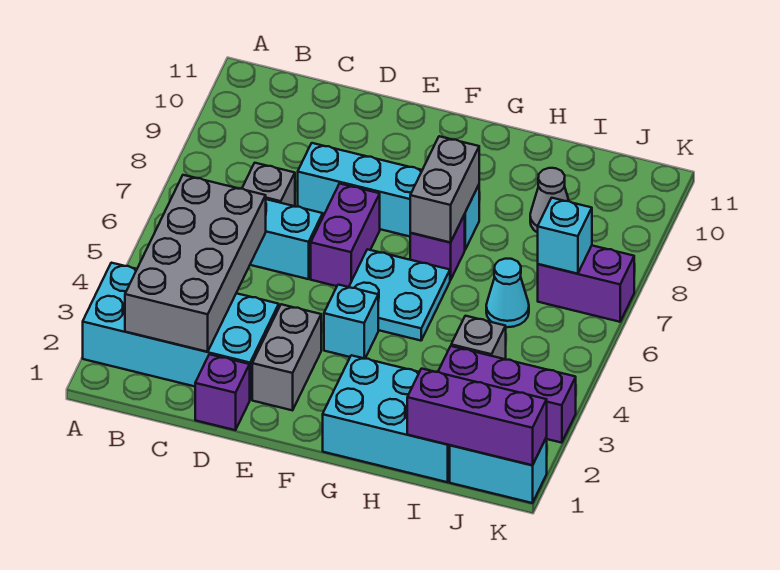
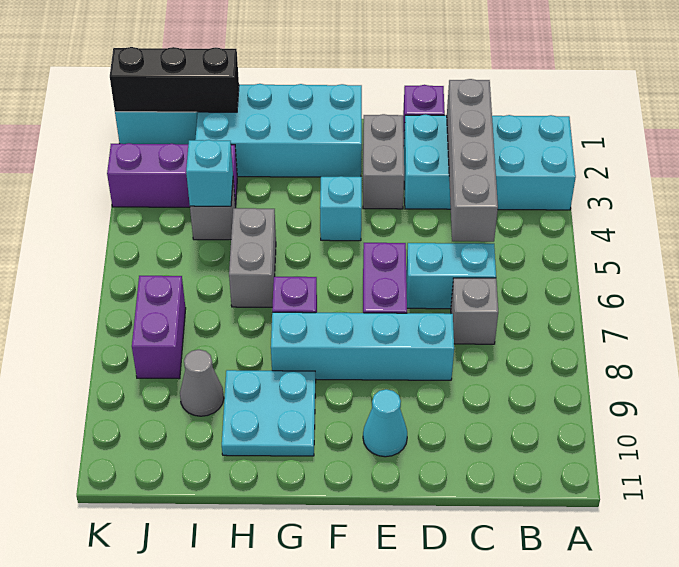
grey 2x4 brick [125,175,266,352] -> grey 1x4 brick [447,79,498,242]
cyan 2x2 plate [349,249,450,341] -> cyan 2x2 plate moved to [222,370,316,456]
cyan 2x3 brick [323,355,450,482] -> cyan 2x4 brick [195,84,362,177]
grey 1x2 brick [410,136,479,242] -> grey 1x2 brick moved to [229,208,276,307]
purple 1x3 brick [407,369,547,465] -> black 1x3 brick [110,47,239,112]
cyan 1x1 cone [486,259,529,327] -> cyan 1x1 cone moved to [363,389,407,457]
purple 1x2 brick [538,246,634,322] -> purple 1x2 brick turned to [132,276,186,379]
cyan 1x1 brick [538,198,592,274] -> cyan 1x1 brick moved to [186,140,233,206]

